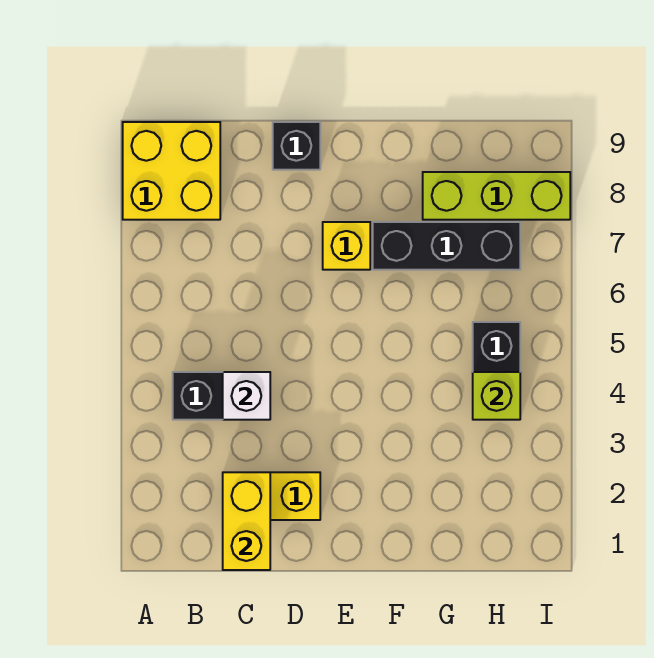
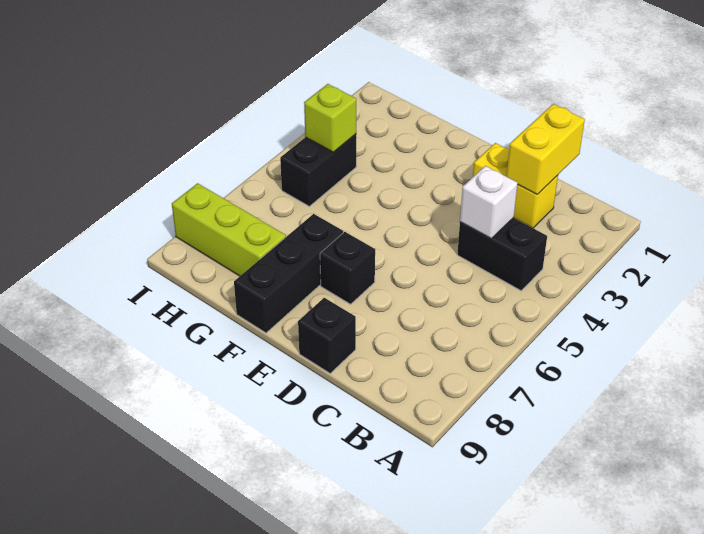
yellow 2x2 brick [123,122,220,220] -> none
yellow 1x1 brick [323,222,370,270] -> black 1x1 brick [320,232,375,304]
black 1x3 brick [373,222,520,270] -> black 1x3 brick turned to [234,214,343,333]

